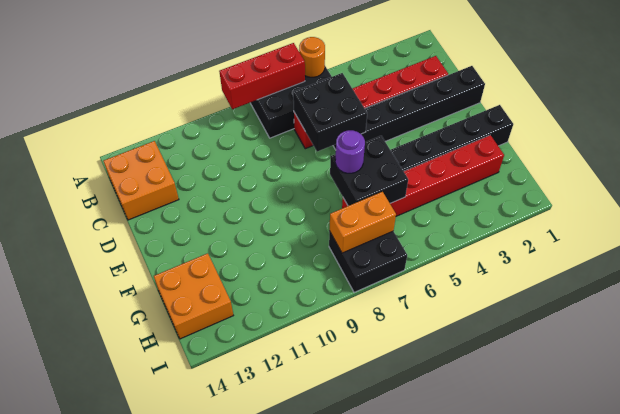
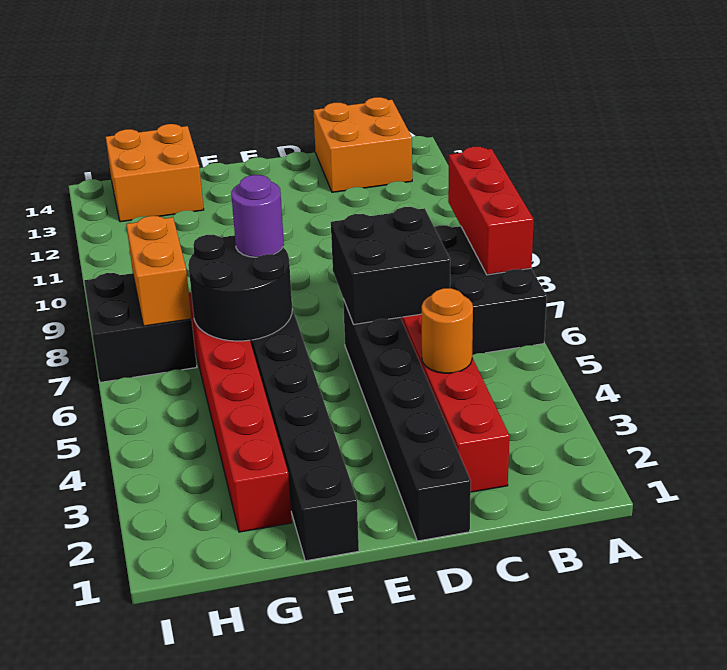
orange 1x1 round brick [299,37,325,77] -> orange 1x1 round brick moved to [422,288,473,373]
black 2x2 brick [330,136,408,206] -> black 2x2 round brick [188,235,292,341]

